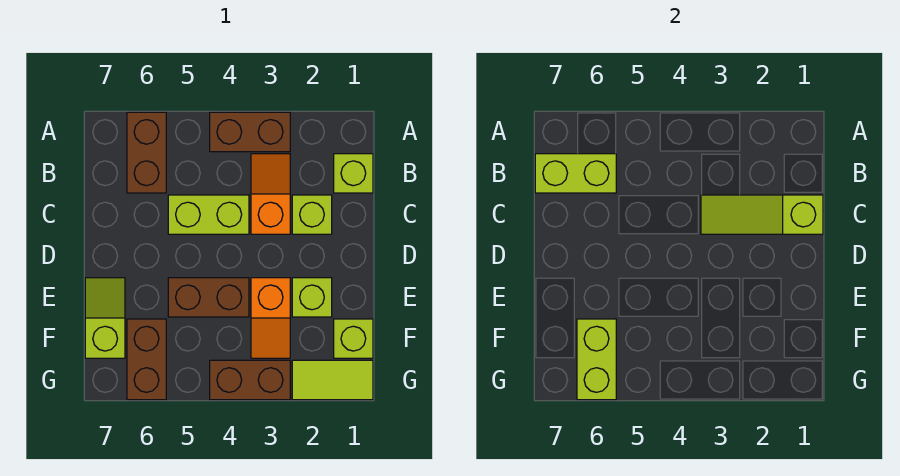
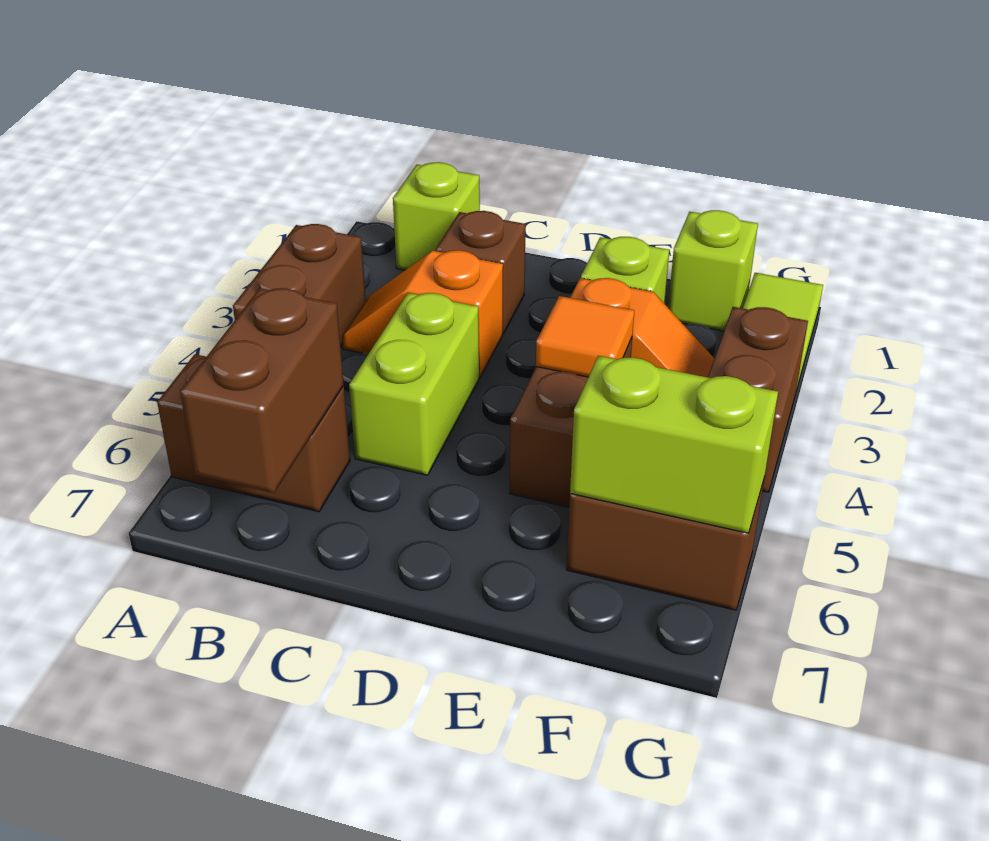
lime 1x2 brick [535,154,616,193] -> brown 1x2 brick [180,288,344,493]
lime 1x3 slope [701,195,823,234] -> none
lime 1x1 brick [292,195,332,234] -> brown 1x1 brick [436,211,526,334]
none -> orange 1x1 tile [536,296,634,377]
lime 1x2 slope [85,278,125,358] -> none

